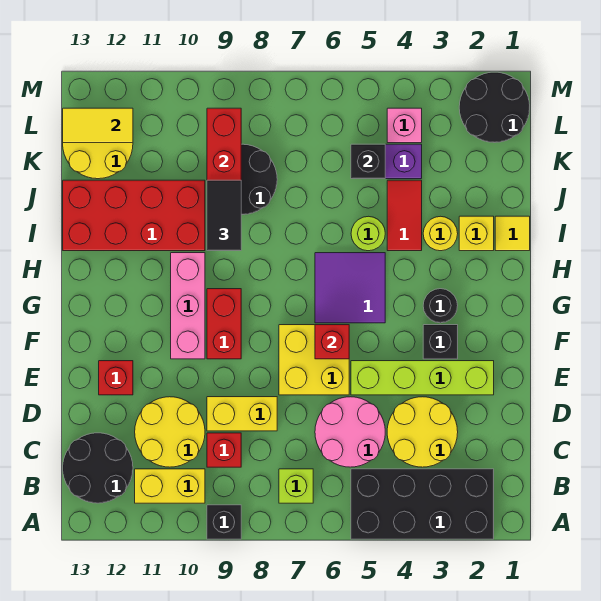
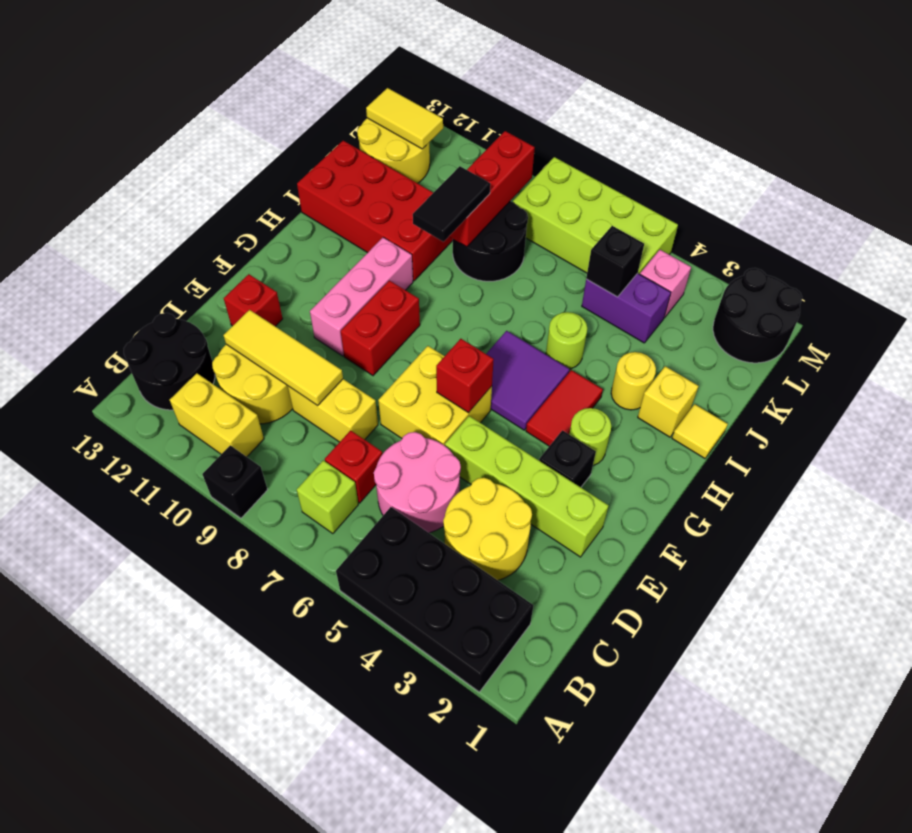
red 1x1 brick [207,433,241,467] -> red 1x1 brick moved to [325,430,382,503]
none -> yellow 1x3 tile [224,310,343,406]
black 1x1 round brick [423,289,458,323] -> lime 1x1 round brick [569,408,611,466]
red 1x2 tile [387,180,422,251] -> red 1x2 tile moved to [526,370,603,446]
none -> lime 2x4 brick [513,157,678,274]

